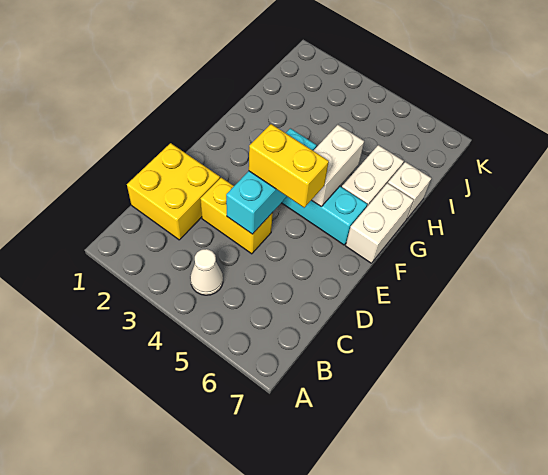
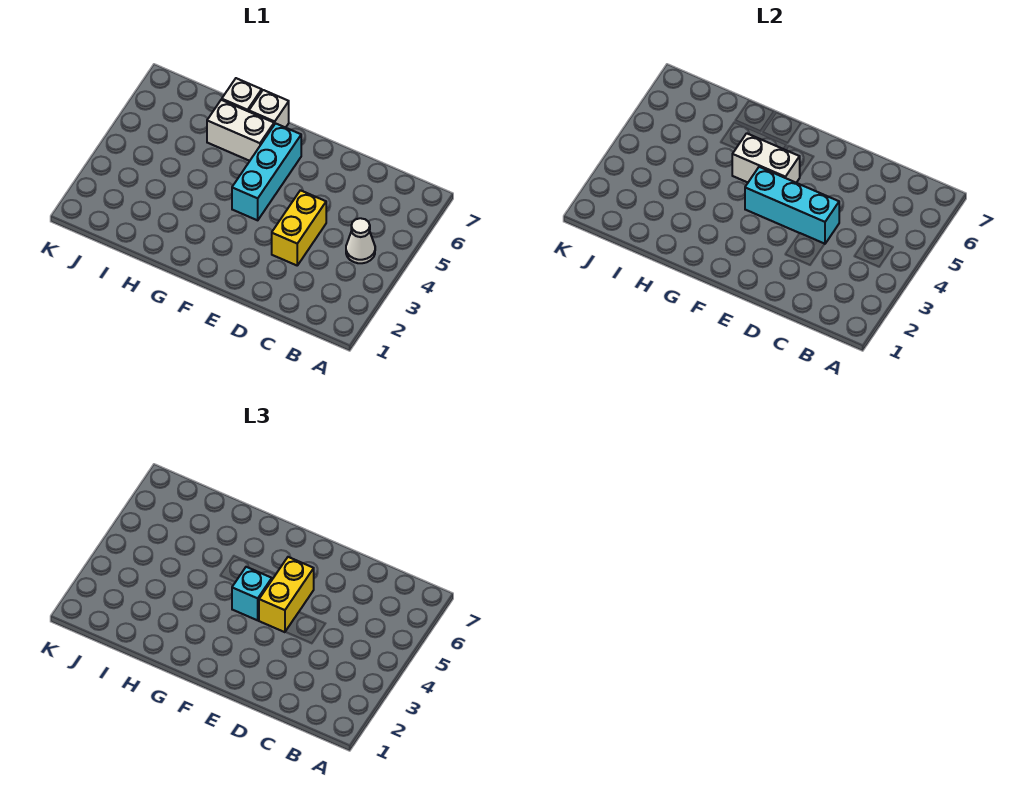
yellow 2x2 brick [127,143,220,240] -> none
none -> cyan 1x1 brick [232,567,272,620]
white 1x2 brick [346,183,414,263] -> white 1x1 brick [249,90,289,128]

